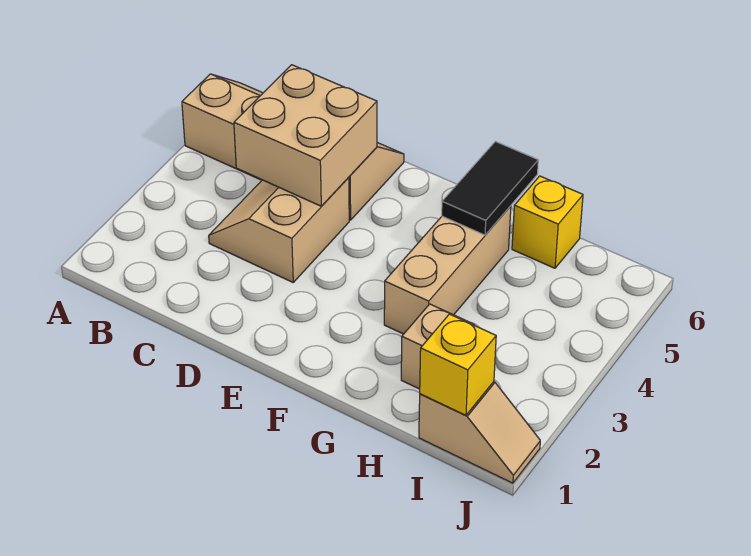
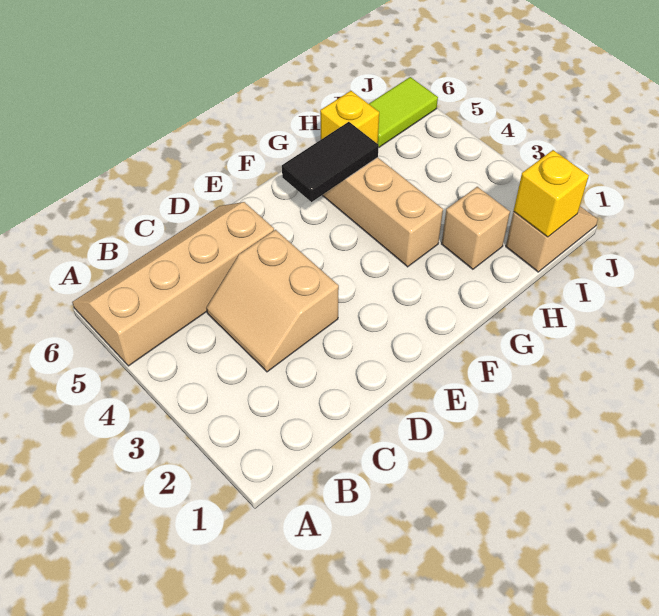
tan 2x2 brick [234,65,377,206] -> none
black 1x2 tile [442,141,538,235] -> black 1x2 tile turned to [282,122,379,202]
none -> lime 1x2 tile [369,77,438,147]

